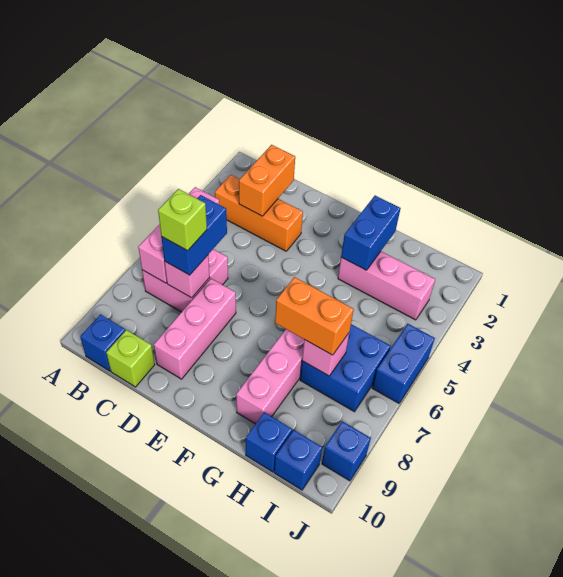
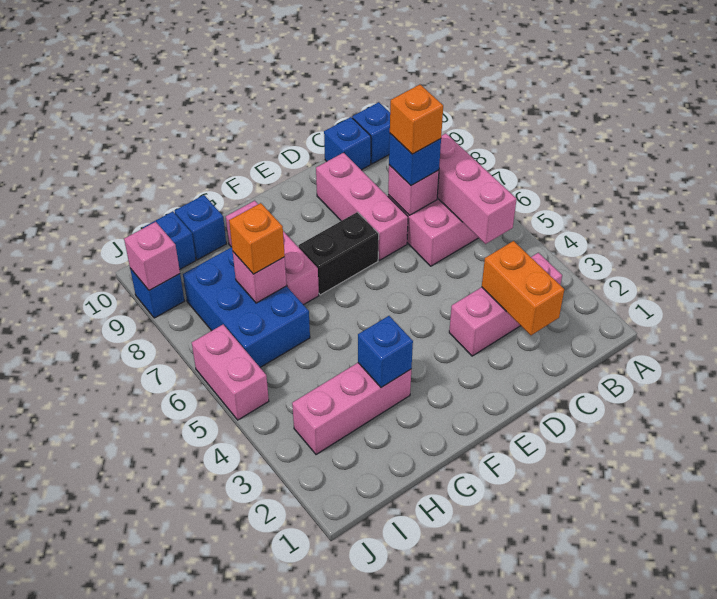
orange 1x3 brick [215,175,303,251] -> pink 1x3 brick [449,253,562,356]
blue 1x2 brick [161,195,227,275] -> blue 1x1 brick [389,134,441,185]
lime 1x1 brick [158,189,207,251] -> orange 1x1 brick [390,85,443,154]
lime 1x1 brick [106,330,155,387] -> blue 1x1 brick [324,117,371,170]
none -> black 1x2 brick [298,212,379,295]
blue 1x2 brick [341,196,401,270] -> blue 1x1 brick [358,316,413,388]
orange 1x2 brick [275,277,354,355] -> orange 1x1 brick [229,203,285,274]
blue 2x2 brick [300,324,390,412] -> blue 2x3 brick [183,247,310,367]
blue 1x2 brick [372,324,435,403] -> pink 1x2 brick [192,325,269,420]
none -> pink 1x1 brick [124,222,180,290]

